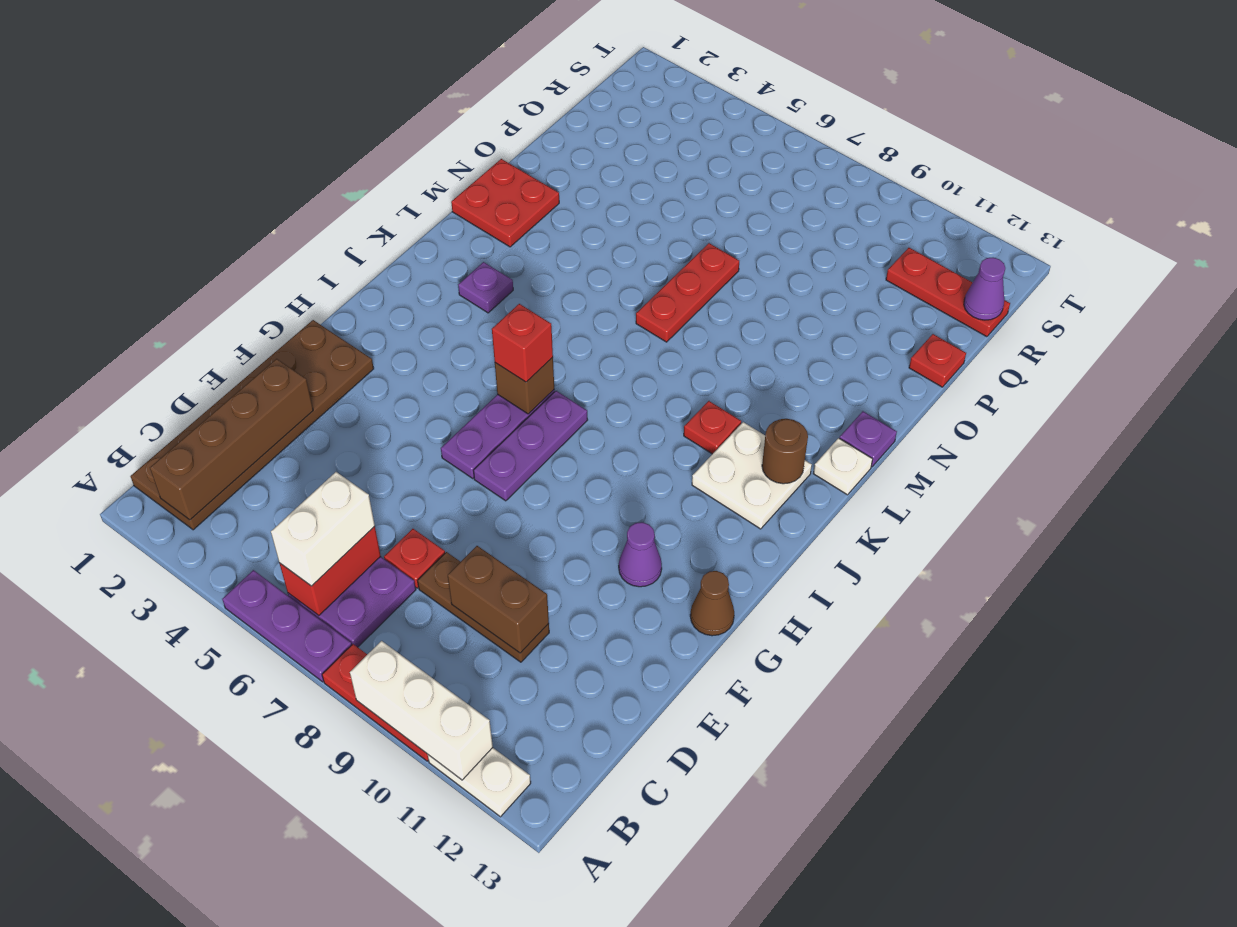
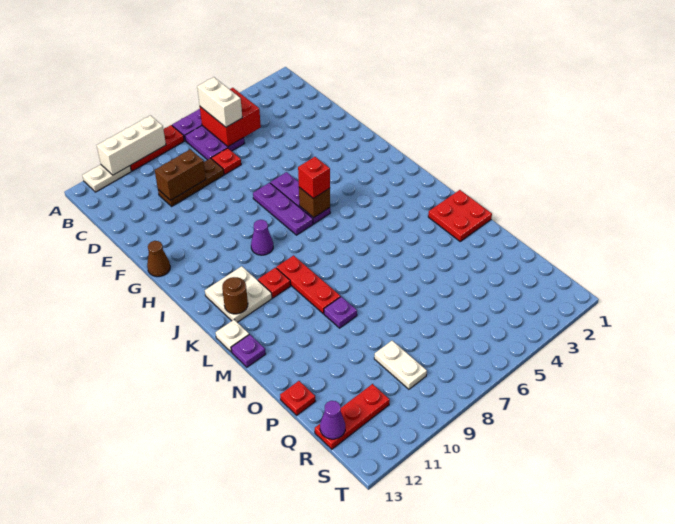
brown 2x6 plate [131,320,374,530] -> none
brown 1x4 brick [150,359,313,520] -> none
red 1x2 brick [280,526,381,615] -> red 2x2 brick [200,88,261,146]
purple 1x1 cone [619,522,662,587] -> purple 1x1 cone moved to [251,220,273,255]
purple 1x1 plate [458,262,513,313] -> purple 1x1 plate moved to [324,297,357,328]
red 1x3 plate [636,243,739,342] -> red 1x3 plate moved to [276,255,341,314]
none -> white 1x2 plate [374,341,427,389]

